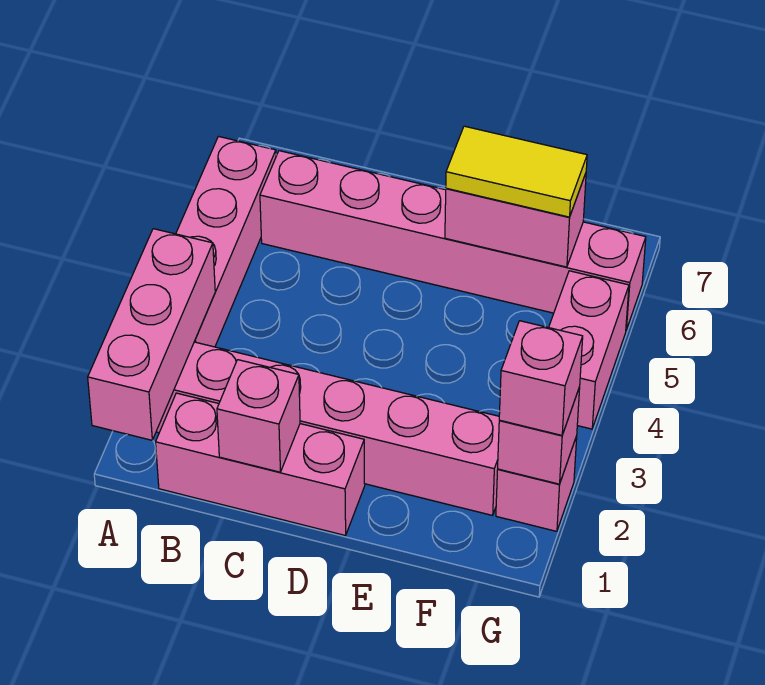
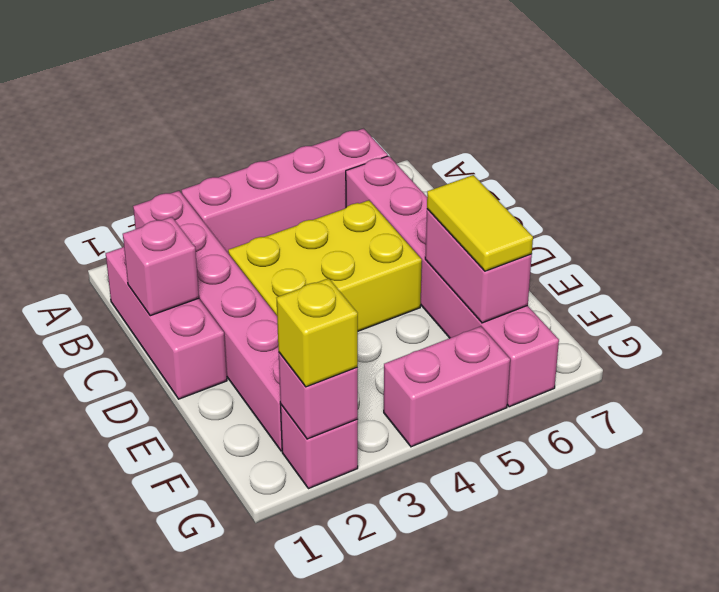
pink 1x3 brick [88,229,215,440] -> none
none -> yellow 2x3 brick [228,200,422,331]
pink 1x1 brick [499,321,583,435] -> yellow 1x1 brick [277,278,358,387]

